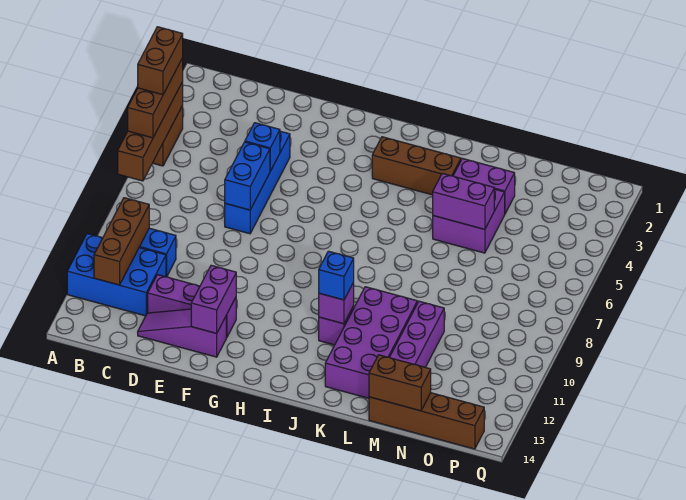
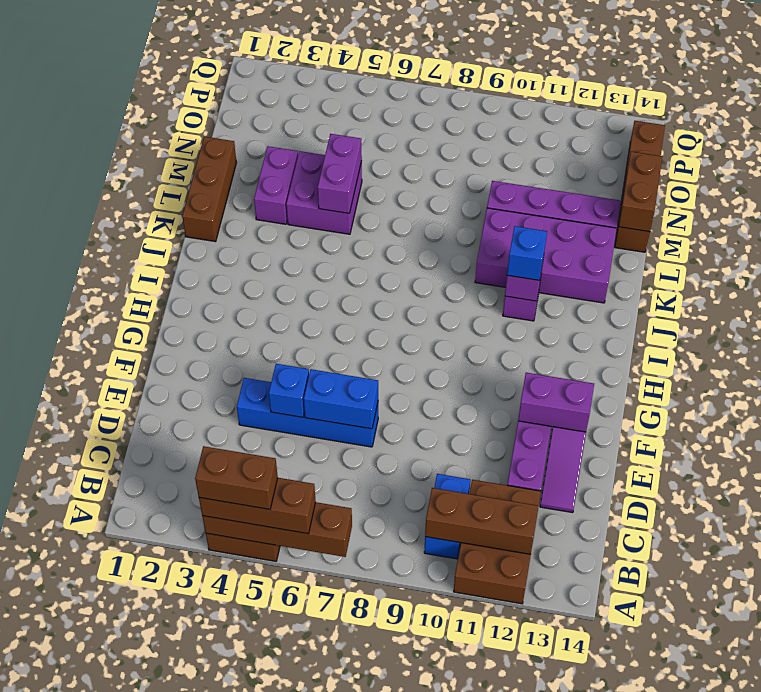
blue 2x3 brick [67,234,166,316] -> brown 2x3 brick [454,480,541,604]
brown 1x3 brick [372,137,461,195] -> brown 1x3 brick moved to [182,137,236,242]

